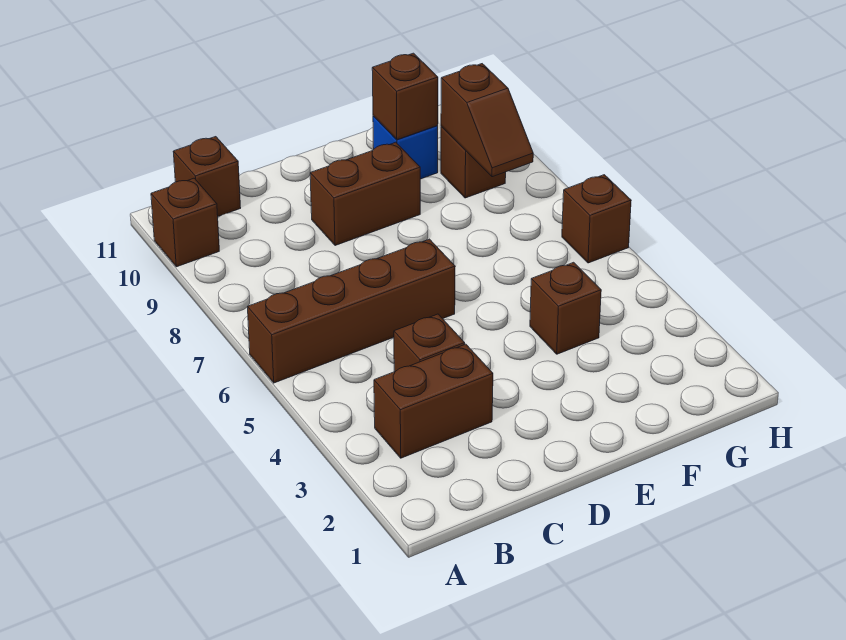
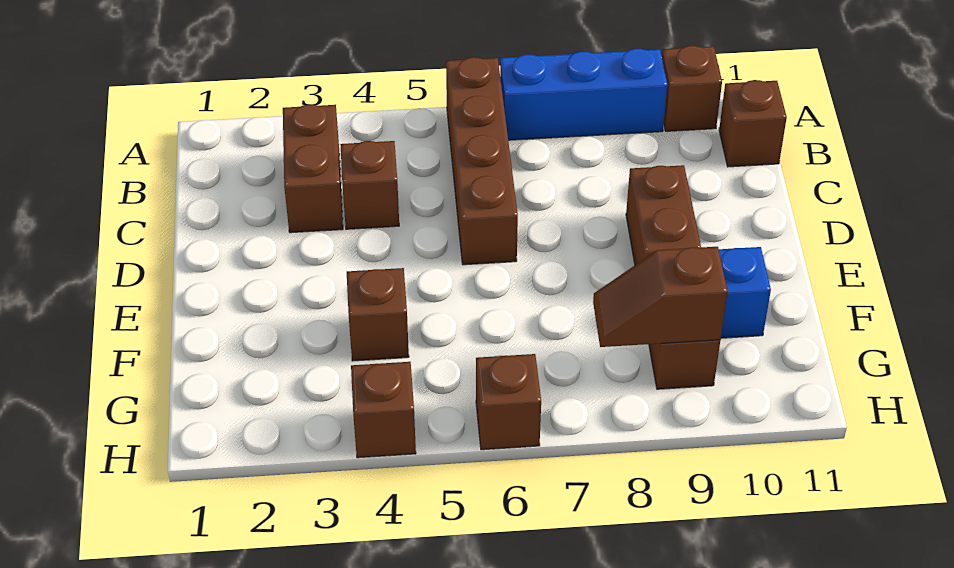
none -> blue 1x3 brick [500,49,667,140]
brown 1x1 brick [372,53,438,140] -> brown 1x1 brick moved to [351,362,416,458]

